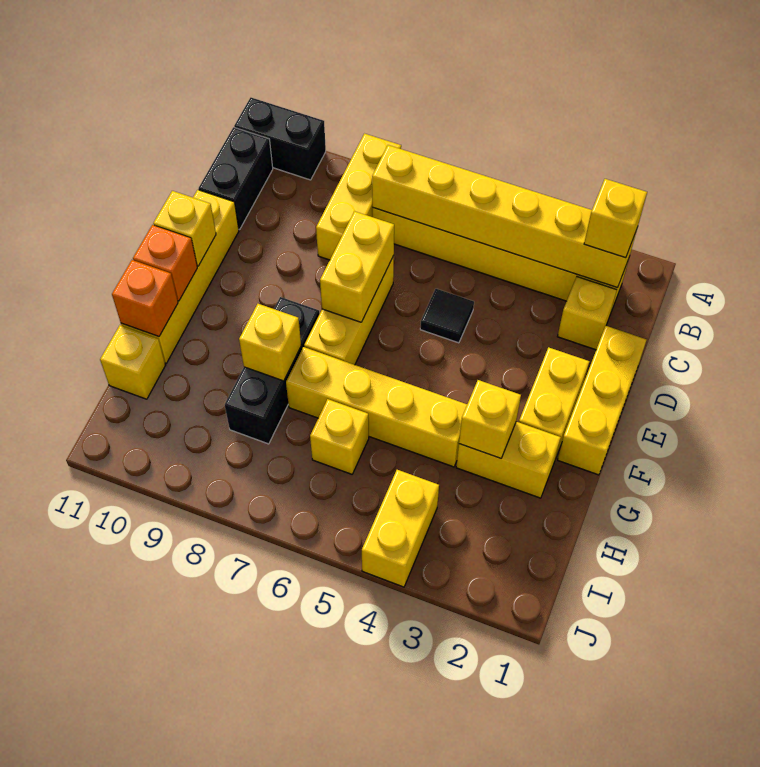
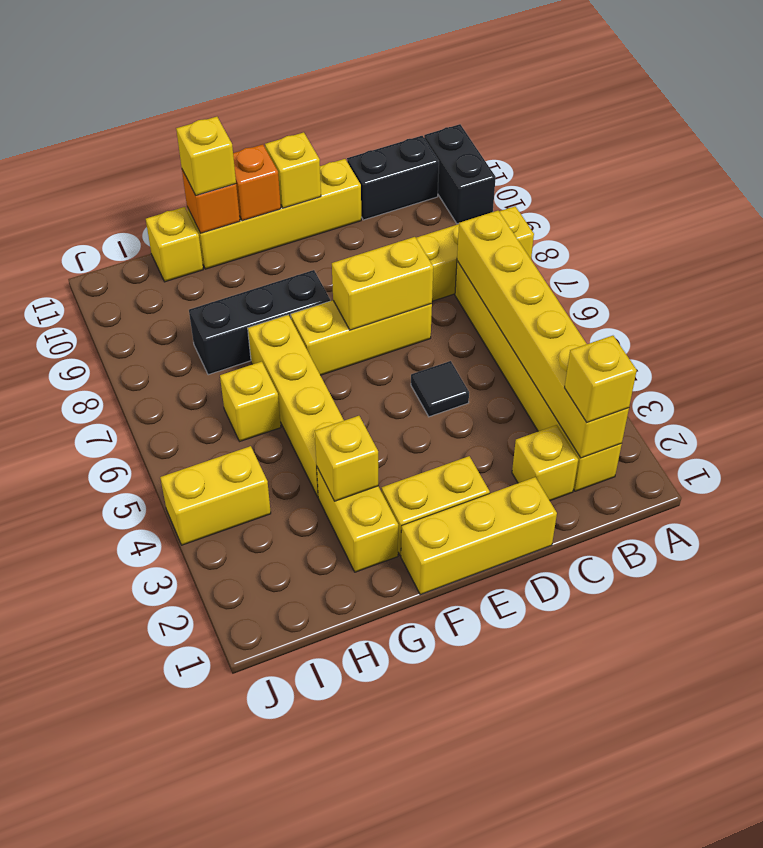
yellow 1x1 brick [239,304,301,381] -> yellow 1x1 brick moved to [176,117,236,195]

